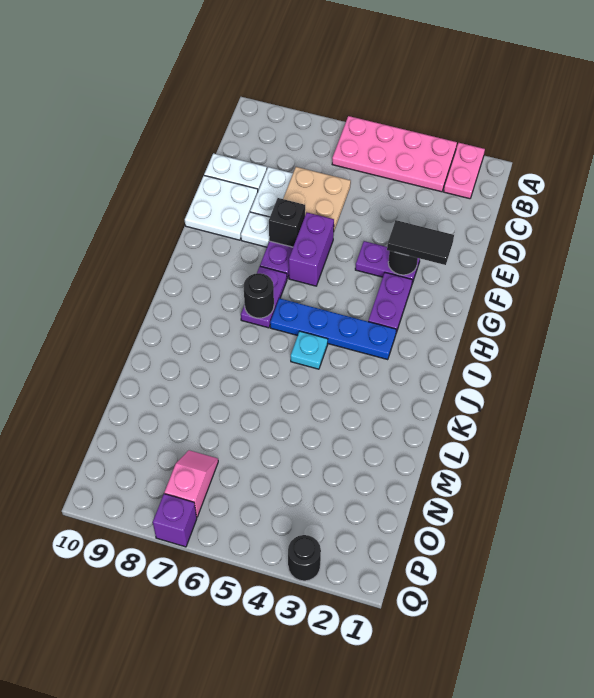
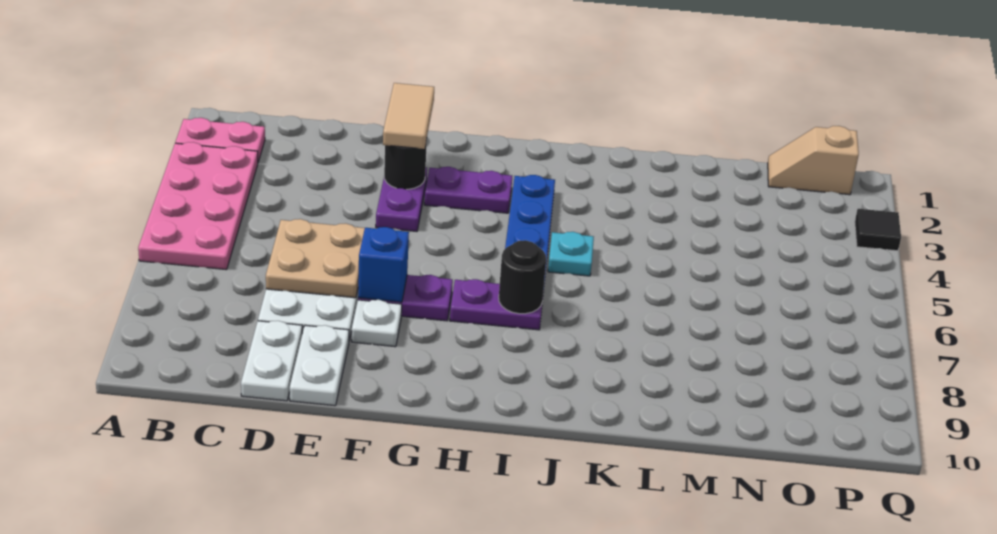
white 2x2 plate [185,176,258,240] -> white 1x2 plate [290,325,349,406]
black 1x2 tile [387,220,454,265] -> tan 1x2 tile [383,83,434,149]
purple 1x2 brick [289,213,334,286] -> none
black 1x1 brick [269,198,305,247] -> blue 1x1 brick [358,227,409,302]
none -> tan 1x2 slope [768,126,859,195]
pink 1x2 slope [164,450,218,517] -> none
black 1x1 round brick [288,535,321,581] -> black 1x1 tile [855,209,901,251]
purple 1x1 brick [153,494,197,547] -> none

